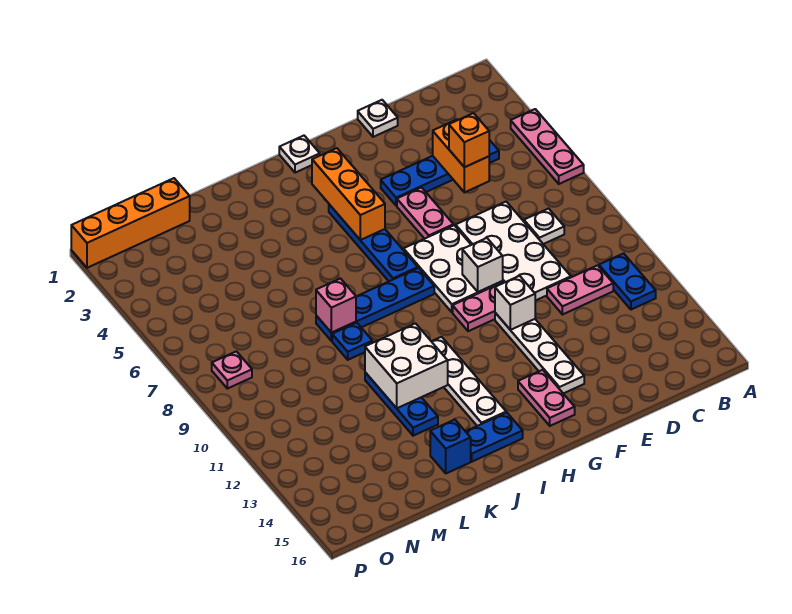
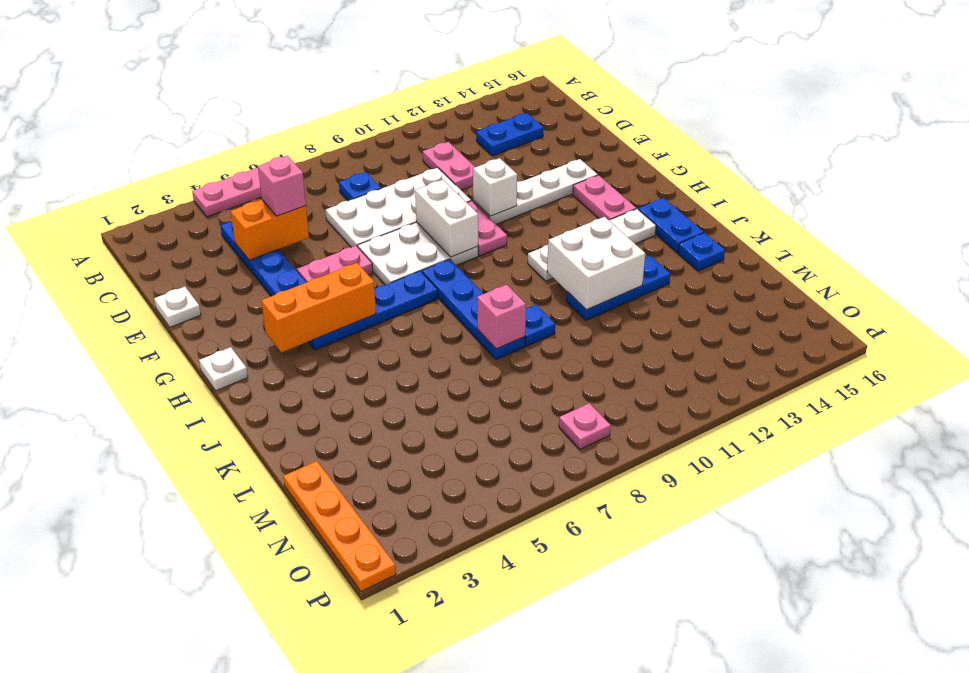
blue 1x2 plate [599,253,656,310] -> blue 1x2 plate moved to [476,113,543,156]
white 1x1 plate [524,209,564,244] -> blue 1x1 plate [339,172,381,201]
orange 1x1 brick [449,113,489,167] -> pink 1x1 brick [258,156,306,216]
white 1x1 brick [462,238,503,292] -> white 1x2 brick [415,180,478,257]
pink 1x2 plate [518,370,575,426] -> pink 1x2 plate turned to [573,175,636,220]
blue 1x1 brick [430,420,471,473] -> blue 1x1 plate [678,233,725,271]
orange 1x4 brick [71,178,190,268] -> orange 1x4 plate [283,461,396,592]

